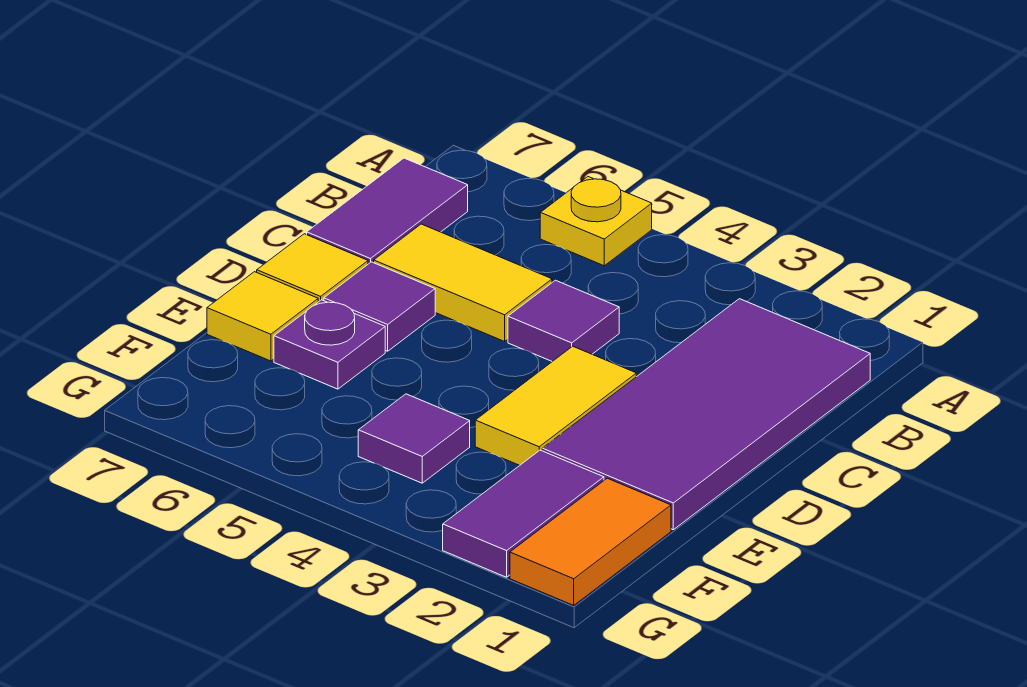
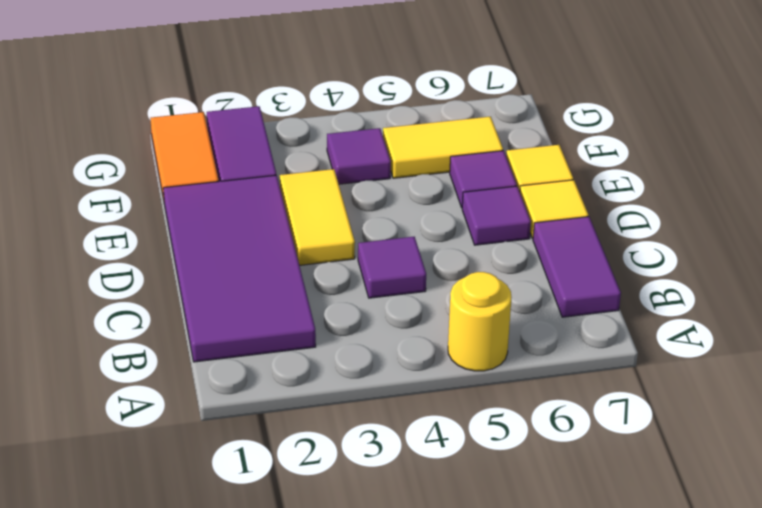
yellow 1x1 plate [540,177,652,266] -> yellow 1x1 round brick [448,272,512,371]
yellow 1x2 tile [374,224,552,341] -> yellow 1x2 tile moved to [383,117,503,178]
purple 1x1 plate [274,300,385,389] -> purple 1x1 tile [450,151,517,207]

